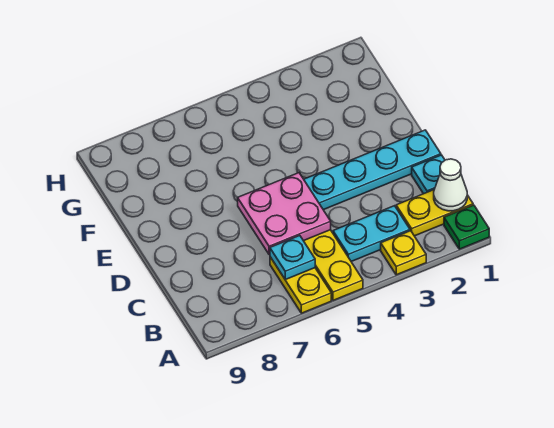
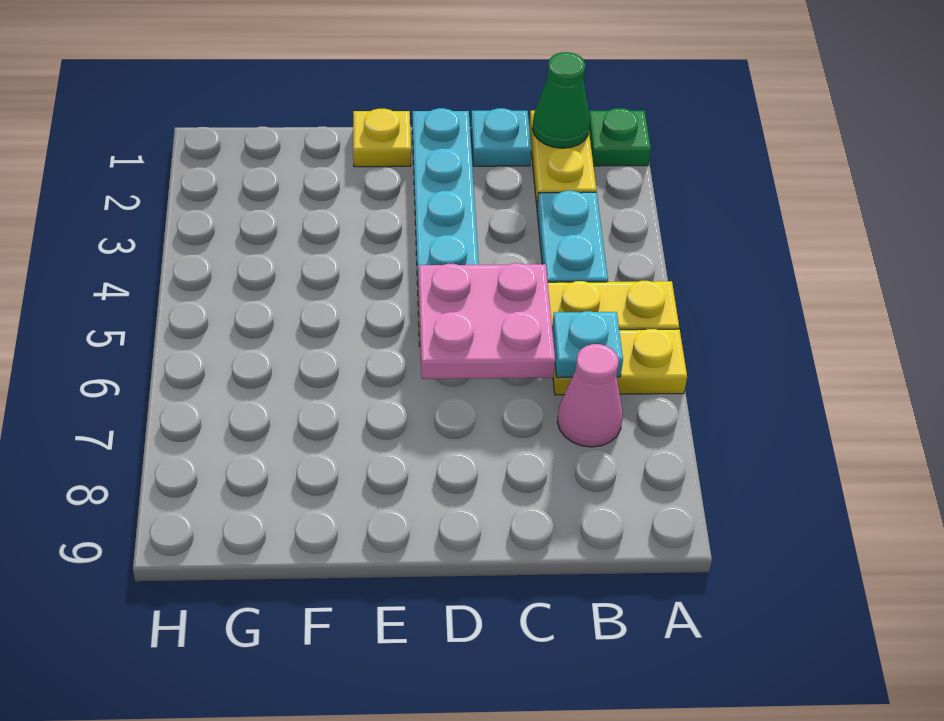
yellow 1x1 plate [381,231,426,275] -> yellow 1x1 plate moved to [353,109,411,167]
white 1x1 cone [434,159,467,211] -> green 1x1 cone [532,52,590,148]
none -> pink 1x1 cone [557,344,623,447]

